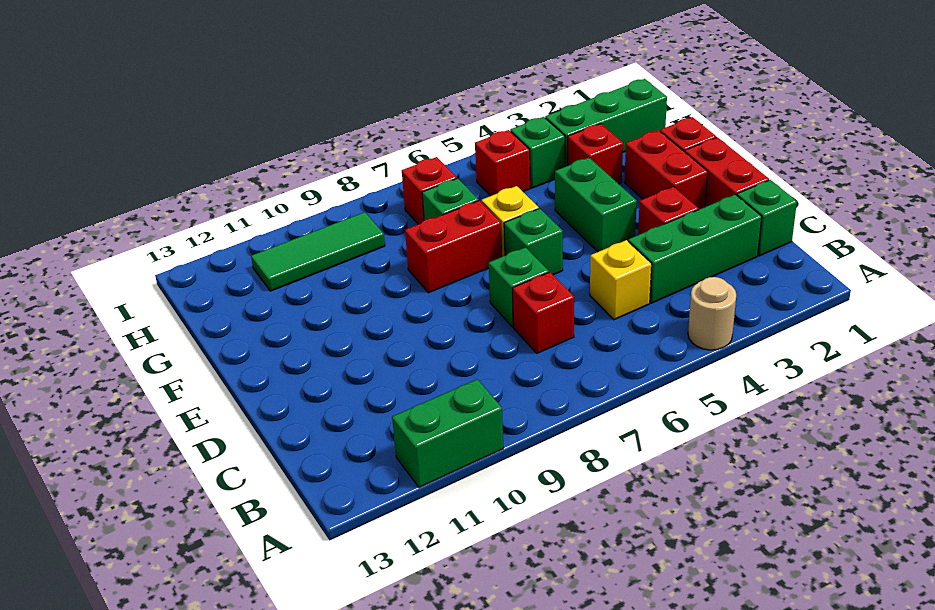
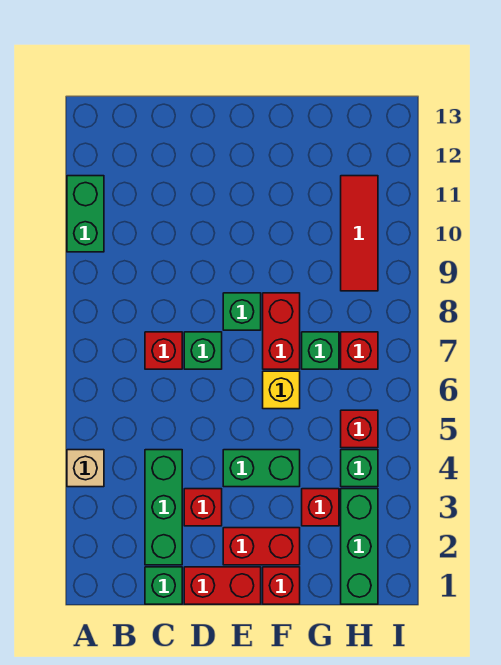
tan 1x1 round brick [688,277,736,350] -> tan 1x1 brick [67,450,104,487]
yellow 1x1 brick [590,240,652,320] -> none
green 1x1 brick [504,208,563,275] -> green 1x1 brick moved to [223,293,261,330]
green 1x3 tile [251,212,385,291] -> red 1x3 tile [341,176,378,291]

